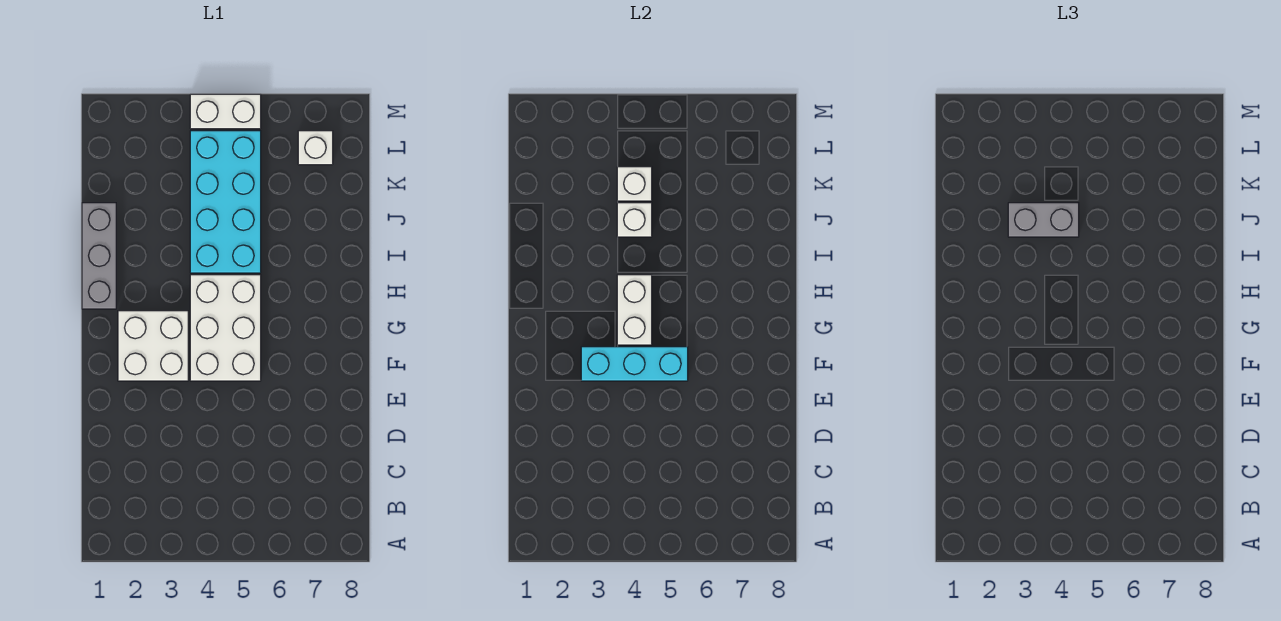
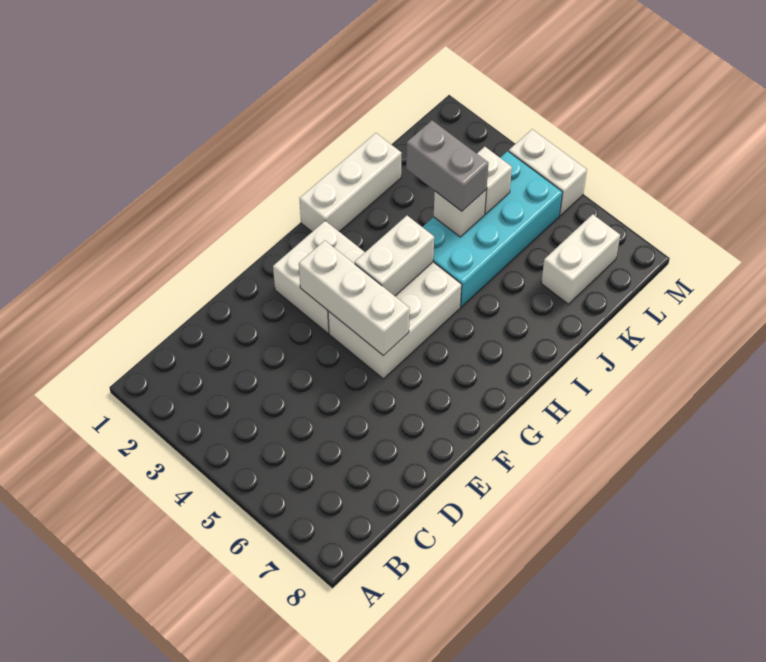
cyan 1x3 brick [581,347,688,381] -> white 1x3 brick [299,241,410,356]
grey 1x3 brick [82,203,116,309] -> white 1x3 brick [299,133,401,232]
white 1x1 brick [298,131,333,165] -> white 1x2 brick [541,214,620,304]

